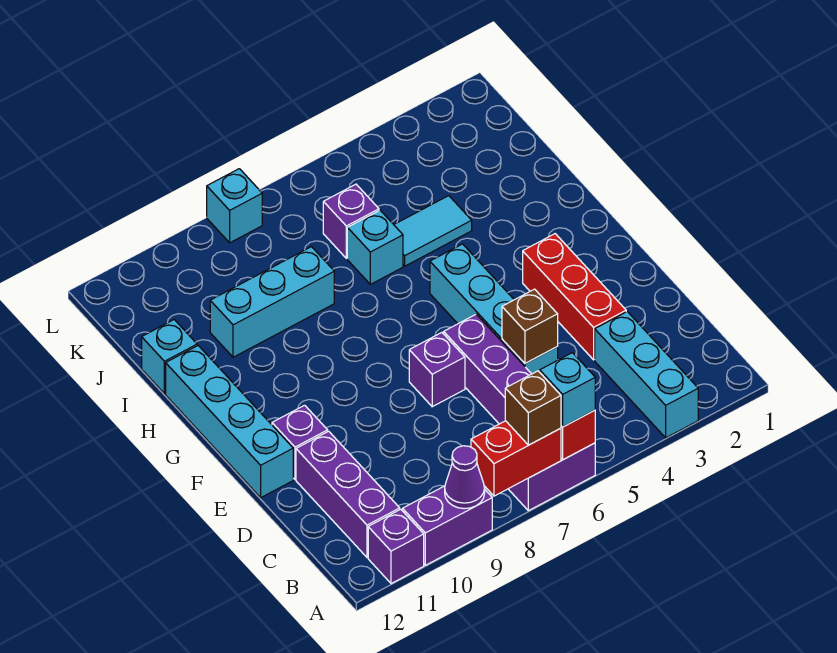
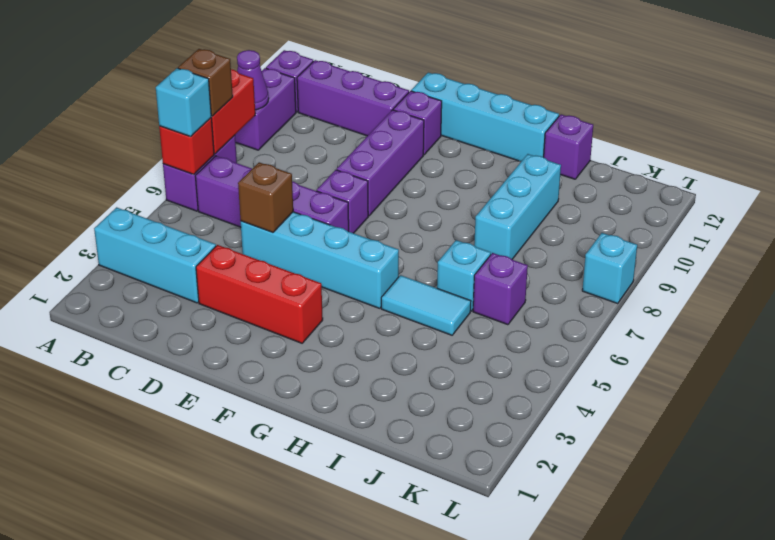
none -> purple 1x3 brick [337,110,424,216]
cyan 1x2 tile [394,196,472,266] -> cyan 1x2 tile turned to [381,275,471,335]
cyan 1x1 brick [142,320,197,394] -> purple 1x1 brick [544,114,593,179]

